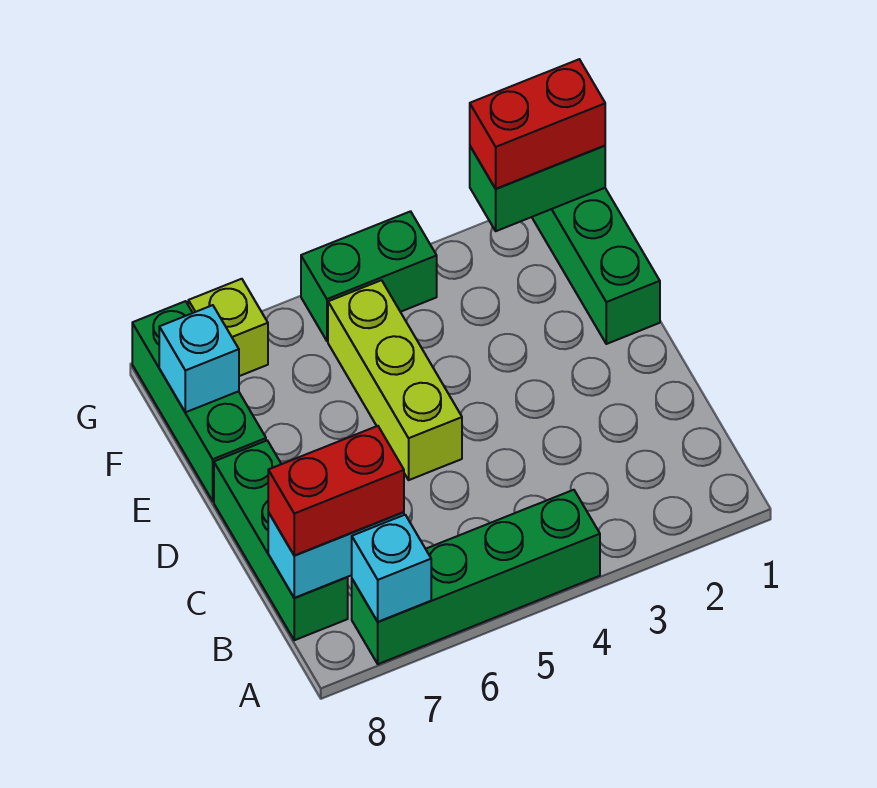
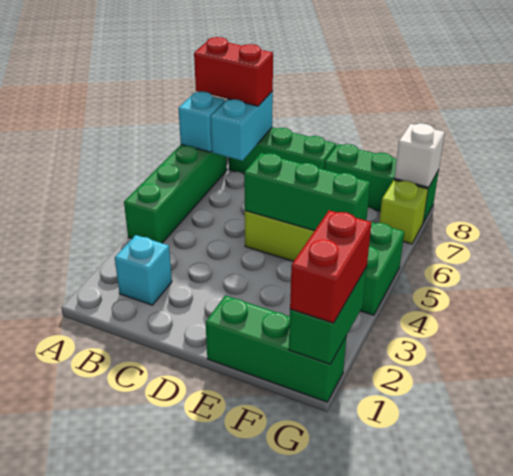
red 1x2 brick [268,426,404,555] -> red 1x2 brick turned to [194,37,273,106]
none -> green 1x3 brick [244,153,370,231]
cyan 1x1 brick [159,305,239,412] -> cyan 1x1 brick moved to [115,235,172,305]
none -> white 1x1 brick [394,123,445,187]

